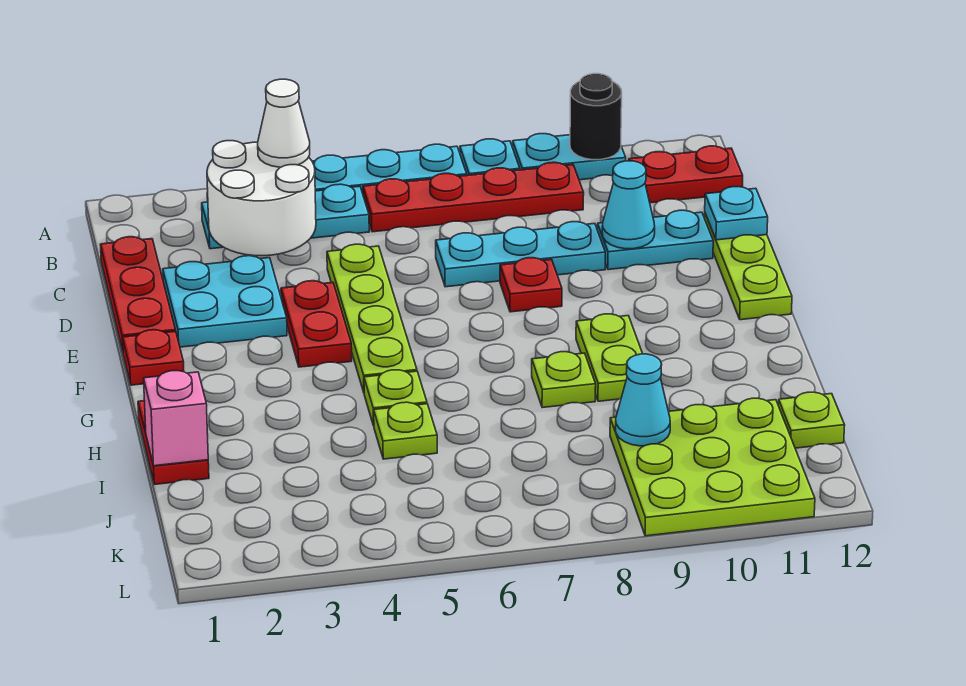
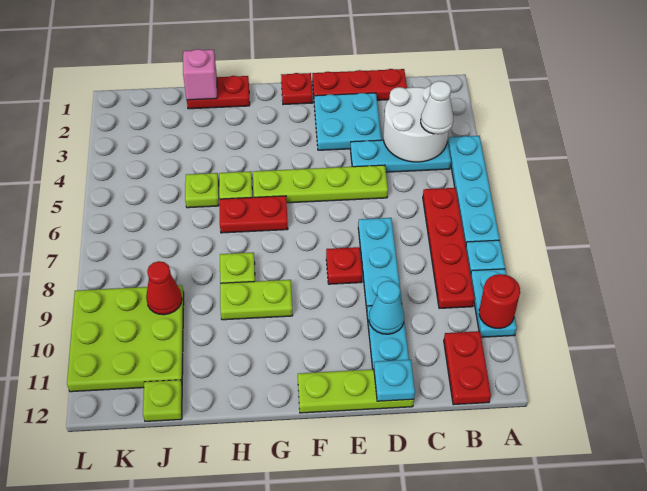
black 1x1 round brick [570,74,622,160] -> red 1x1 round brick [479,274,520,329]
cyan 1x3 plate [202,184,369,249] -> cyan 1x3 plate turned to [350,140,451,172]
red 1x2 plate [281,281,352,367] -> red 1x2 plate moved to [220,196,288,233]
cyan 1x1 cone [615,354,670,446] -> red 1x1 cone [146,261,182,315]

